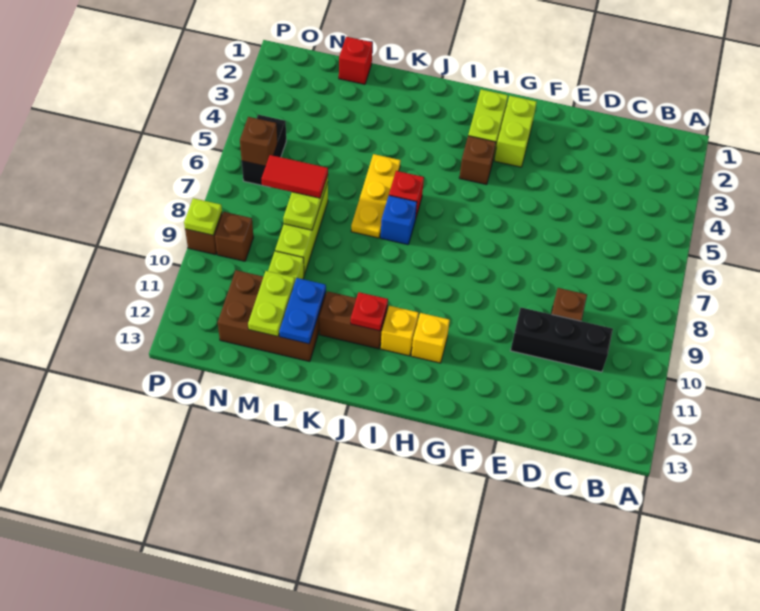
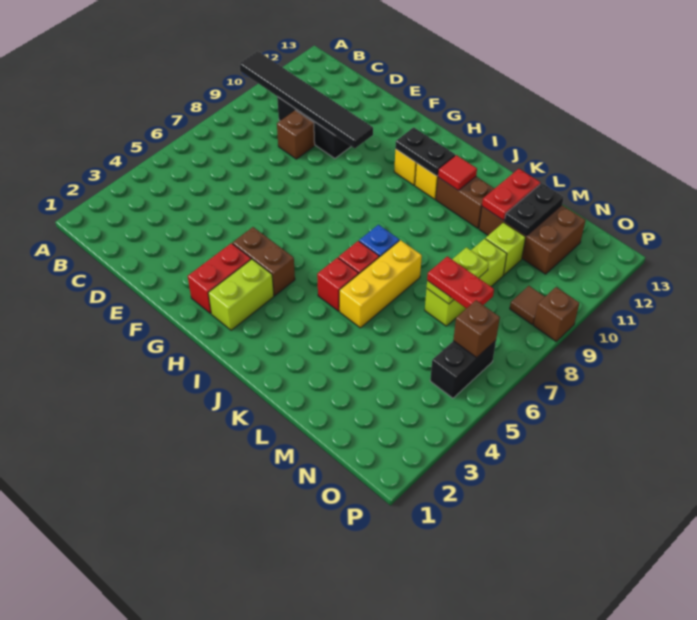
none -> black 1x6 tile [240,51,373,148]
lime 1x2 brick [494,96,537,167] -> red 1x2 brick [188,243,251,314]
brown 1x1 brick [459,136,496,185] -> brown 1x2 brick [233,227,295,296]
none -> black 1x2 plate [395,127,455,176]
red 1x1 plate [351,292,388,331] -> red 1x1 tile [438,155,477,190]
yellow 1x3 plate [351,154,401,238] -> yellow 1x3 brick [339,240,422,328]
blue 1x2 plate [279,278,326,344] -> red 1x2 plate [482,169,540,220]
red 1x1 brick [339,37,373,84] -> red 1x1 brick moved to [317,258,358,311]
red 1x2 tile [261,155,328,198] -> red 1x2 plate [427,256,494,309]
lime 1x2 plate [248,271,295,336] -> black 1x2 plate [505,183,564,236]
brown 1x1 brick [215,212,253,261] -> brown 1x1 tile [510,286,545,324]
lime 1x1 plate [184,198,222,235] -> none

